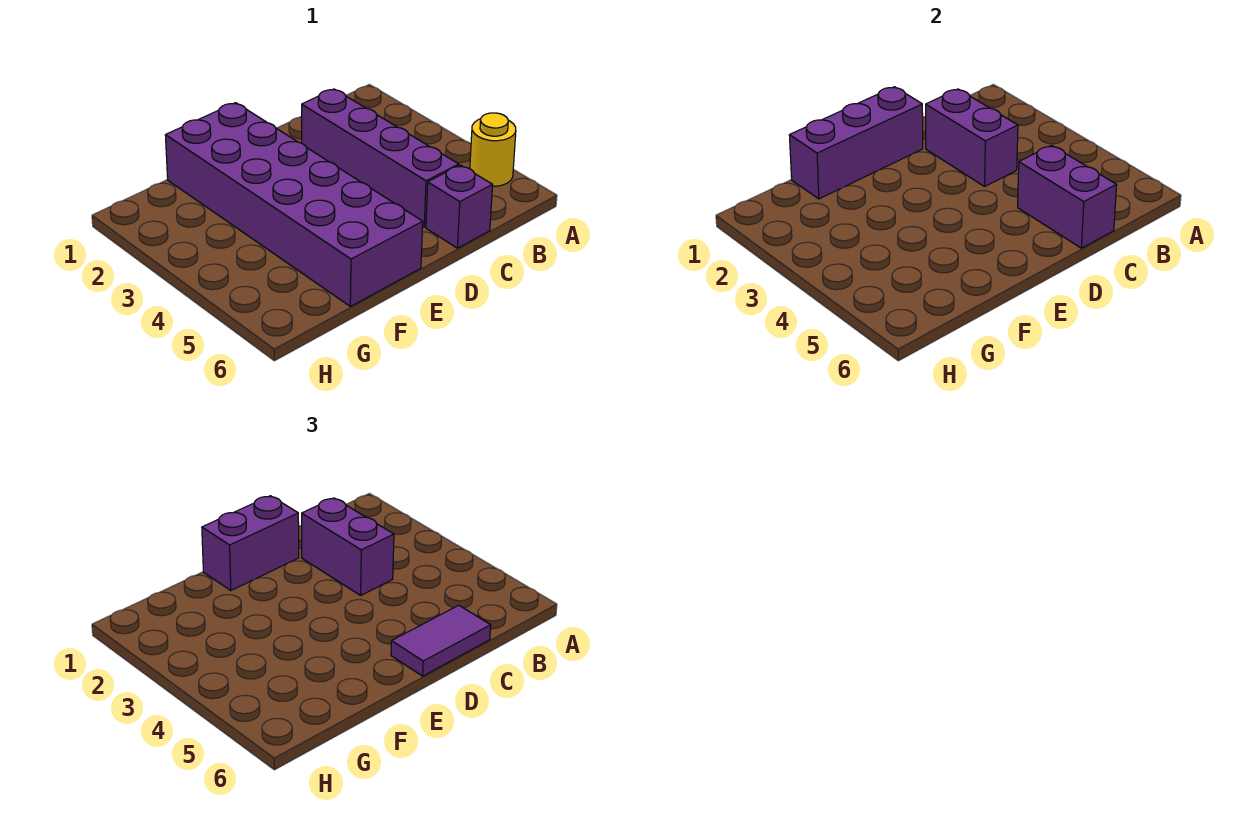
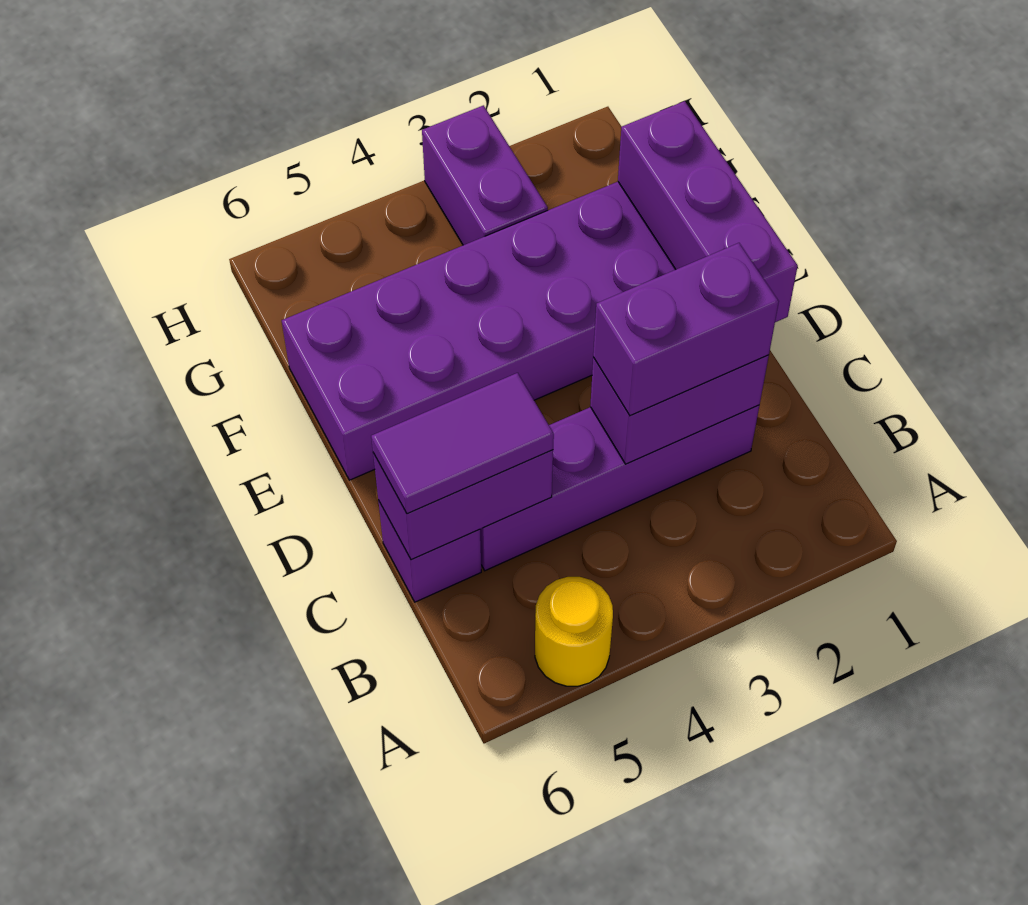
purple 1x2 tile [391,605,491,676] -> purple 1x2 tile turned to [371,373,554,514]
purple 1x2 brick [202,496,299,591] -> purple 1x2 brick moved to [422,105,548,245]

